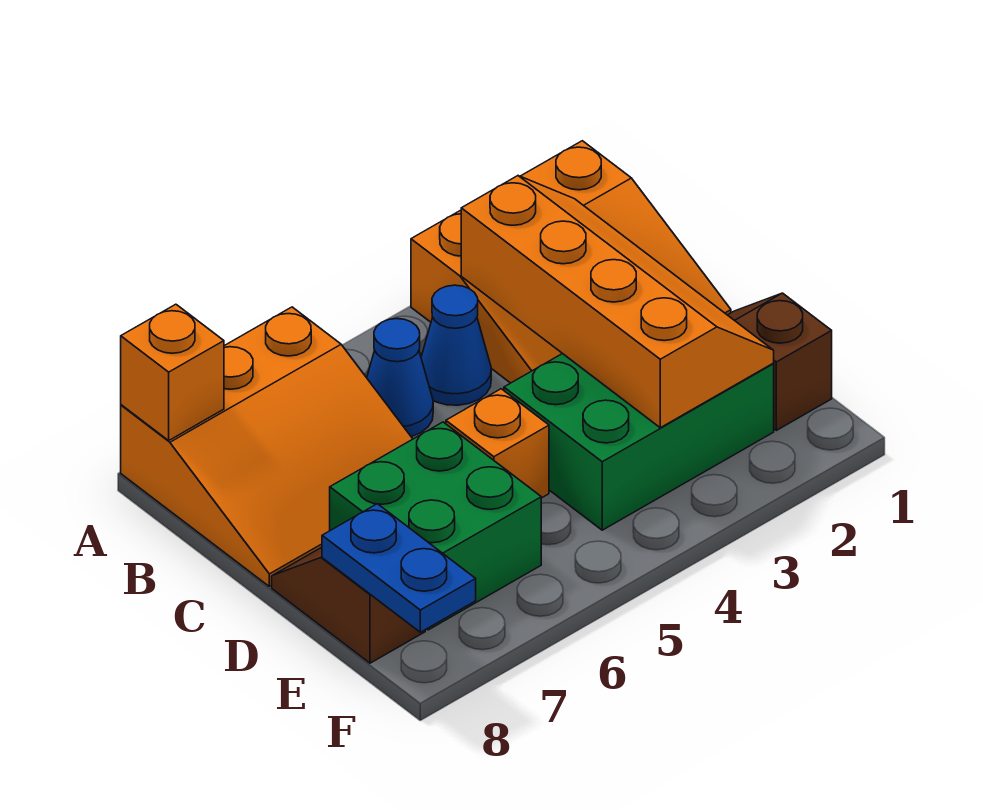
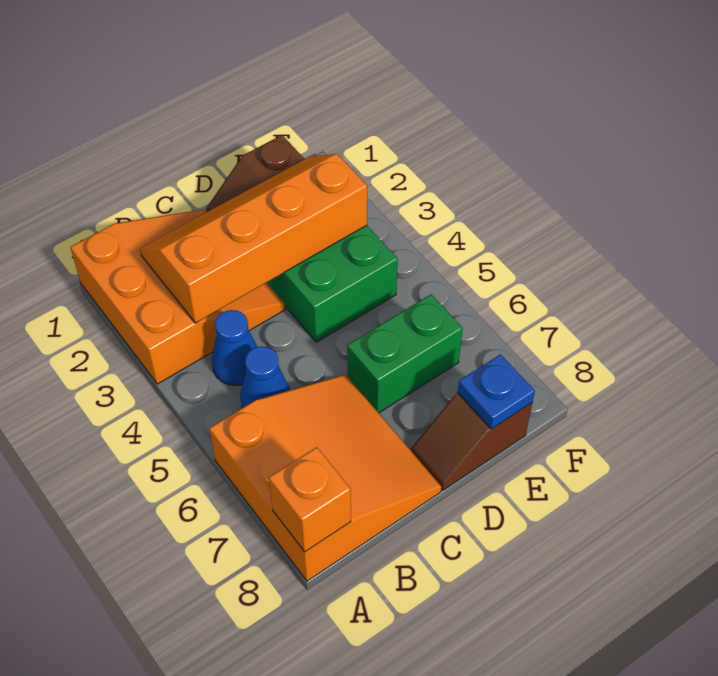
orange 1x1 brick [446,389,549,498] -> none
green 2x2 brick [330,422,541,630] -> green 1x2 brick [347,295,463,413]
blue 1x2 plate [322,504,476,632] -> blue 1x1 plate [458,354,535,429]

